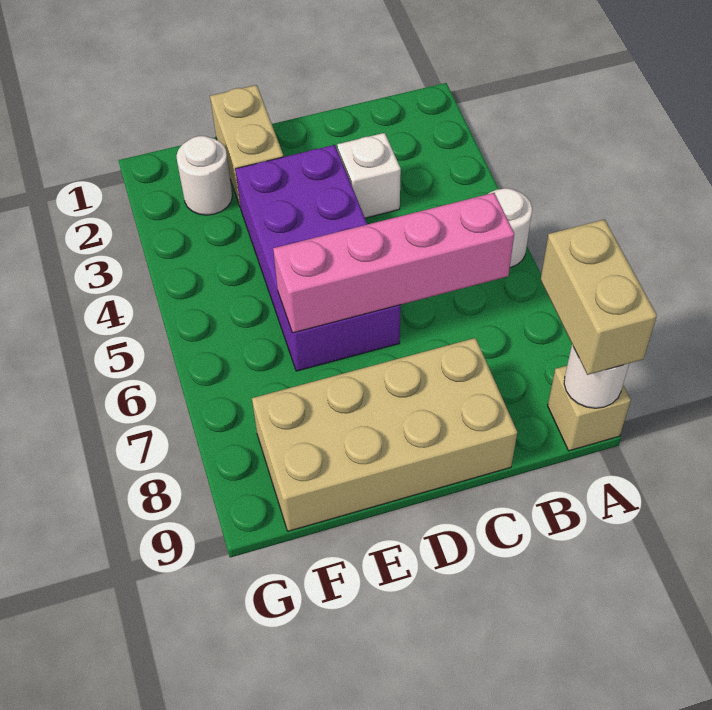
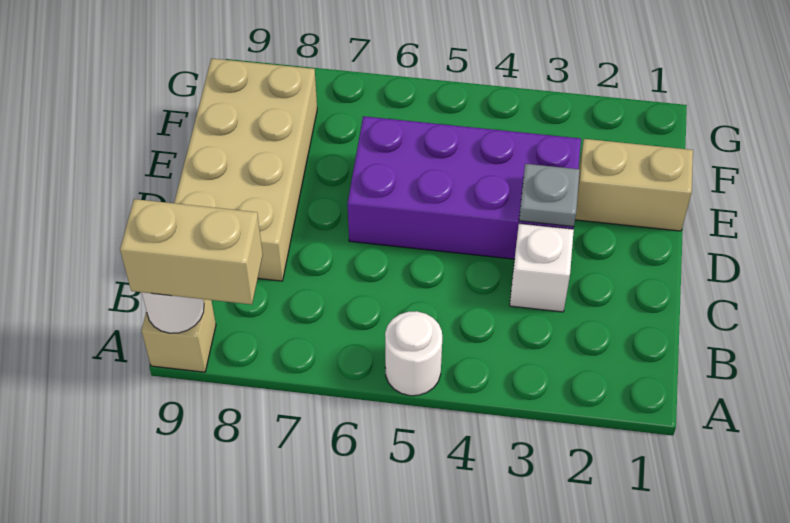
pink 1x4 brick [273,193,514,333] -> none
none -> grey 1x1 plate [519,164,580,227]
white 1x1 round brick [177,136,232,215] -> none

